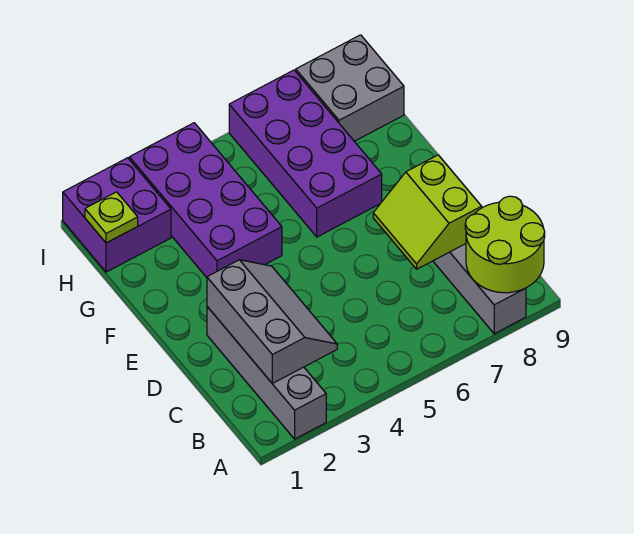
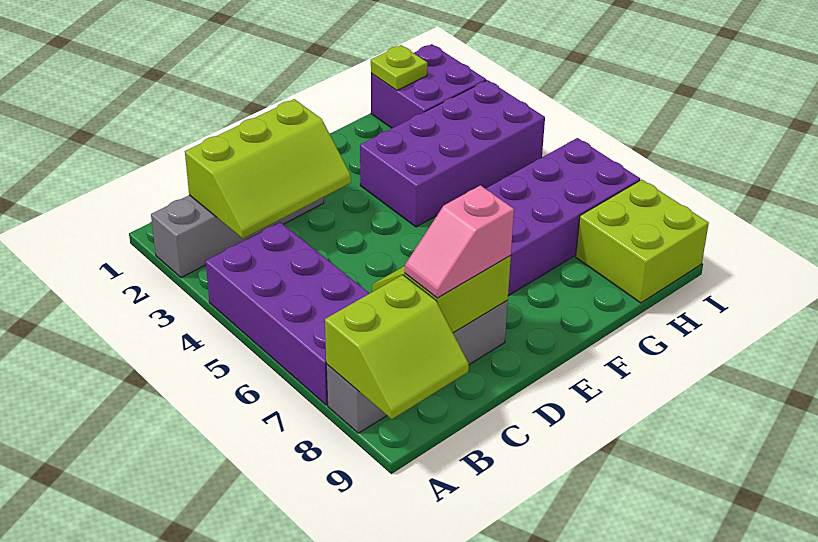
none -> purple 2x4 brick [206,222,370,405]
lime 2x2 round brick [465,196,545,293] -> lime 2x2 slope [325,275,469,419]
grey 2x3 slope [207,260,337,383] -> lime 2x3 slope [185,99,351,239]
none -> pink 1x2 slope [405,185,514,298]
grey 2x2 brick [296,35,404,141] -> lime 2x2 brick [576,180,709,303]

